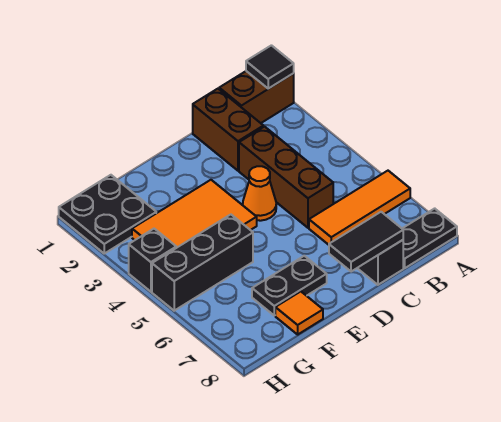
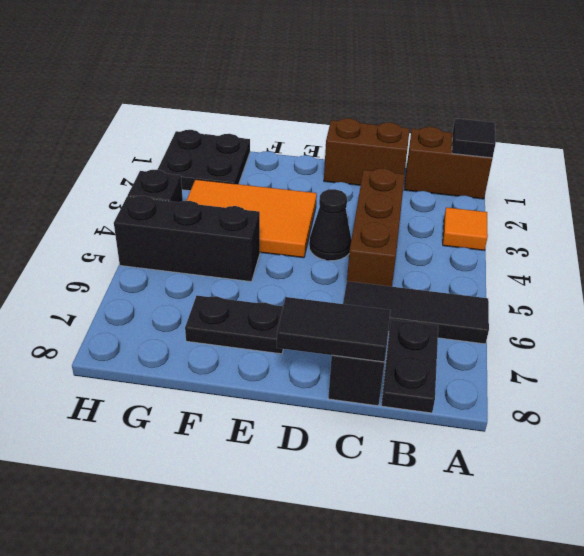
orange 1x3 tile [309,171,410,245] -> black 1x3 tile [343,281,489,344]
black 1x2 plate [402,208,457,268] -> black 1x2 plate turned to [381,320,438,413]
brown 1x2 brick [193,89,263,171] -> brown 1x2 brick turned to [324,118,410,185]
orange 1x1 cone [243,166,276,221] -> black 1x1 cone [309,189,351,261]
orange 1x1 tile [275,292,323,334] -> orange 1x1 tile moved to [443,207,488,250]

